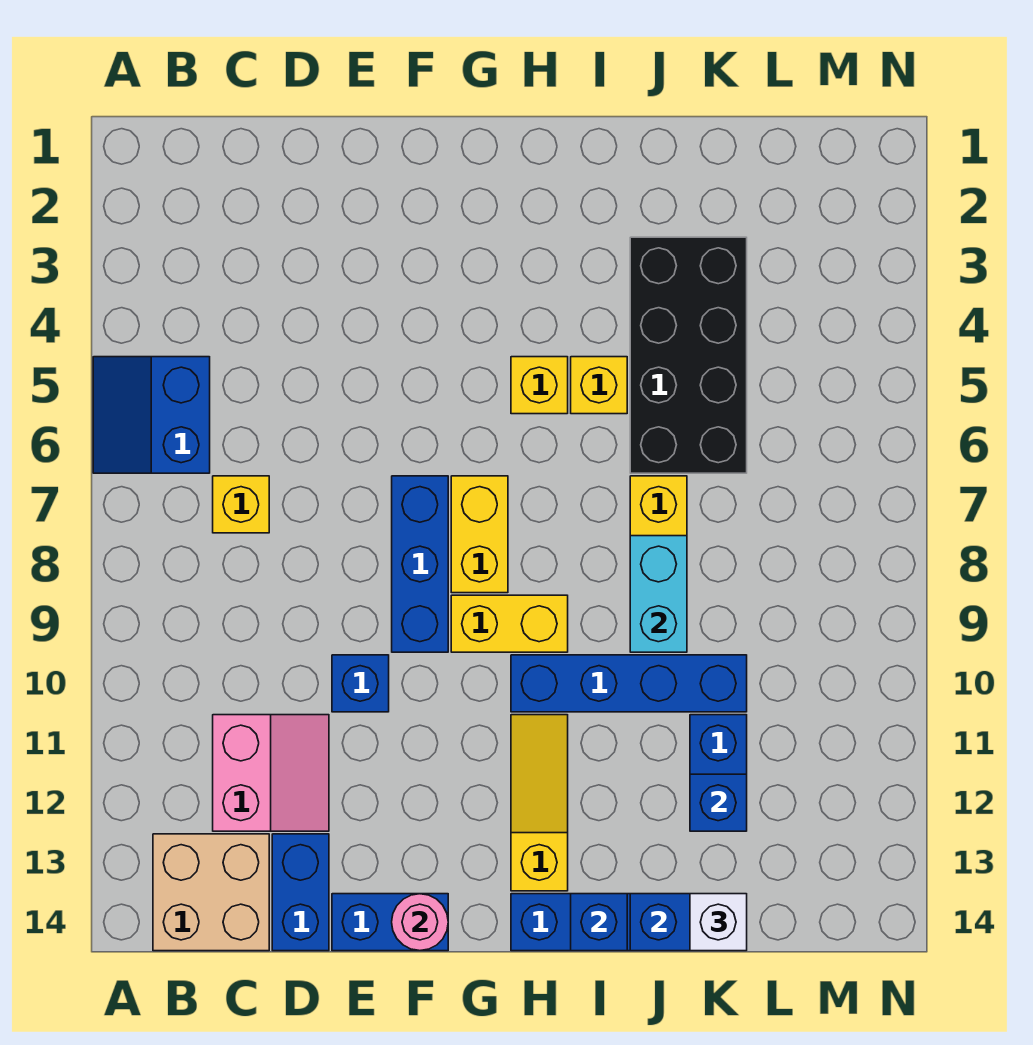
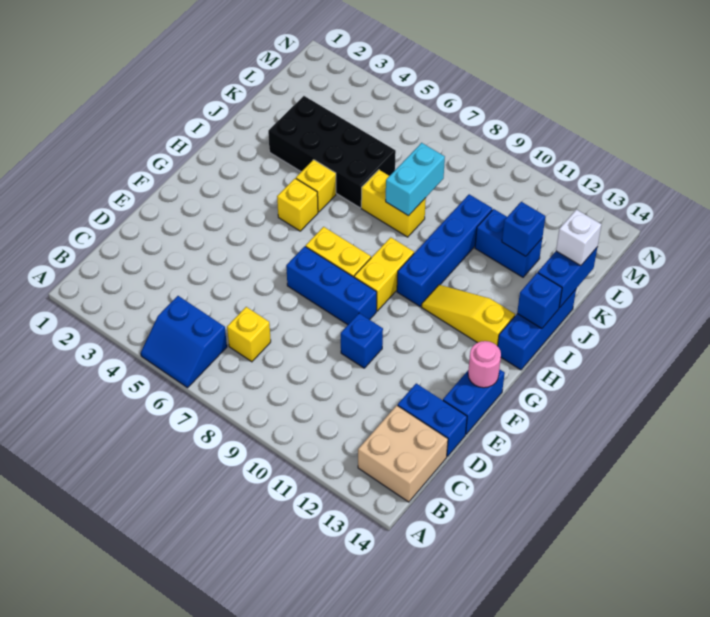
pink 2x2 slope [213,715,329,831] -> none
cyan 1x2 brick [630,536,687,652] -> cyan 1x2 brick turned to [386,143,445,216]

